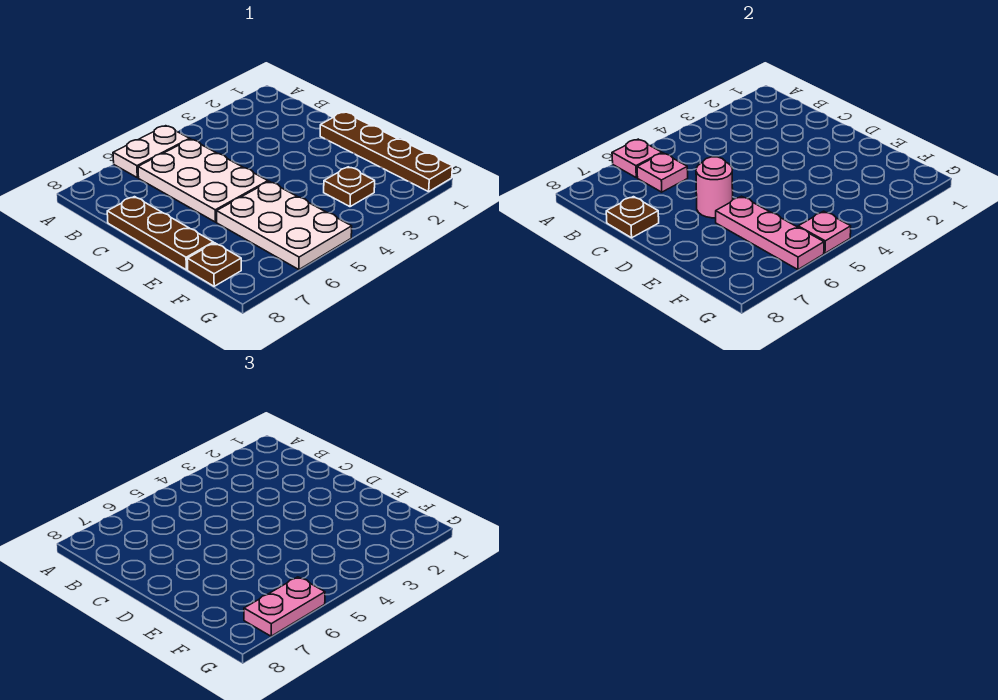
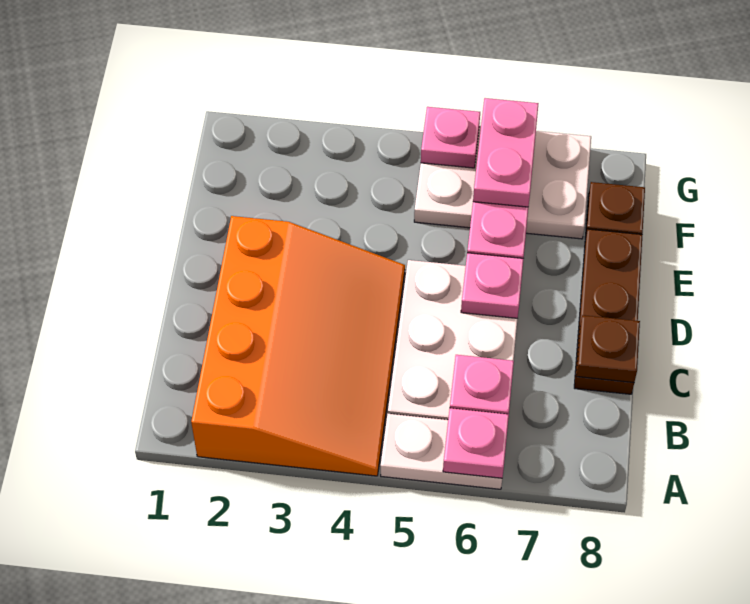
none -> orange 3x4 slope [191,216,405,476]
brown 1x4 plate [320,112,452,192] -> none
pink 1x1 round brick [696,157,733,218] -> pink 1x1 plate [461,253,524,318]
white 2x3 plate [217,181,352,270] -> white 2x3 plate turned to [414,125,591,239]
brown 1x1 plate [324,167,375,207] -> none
pink 1x2 plate [244,577,325,636] -> pink 1x2 plate turned to [473,98,539,207]

